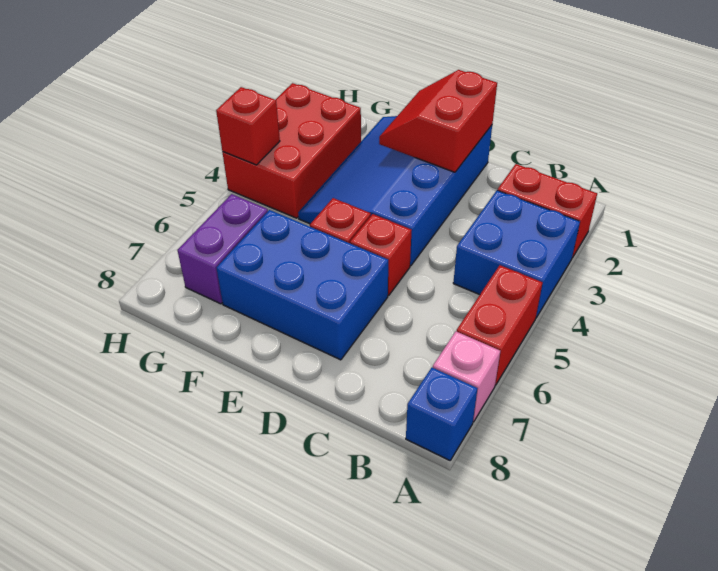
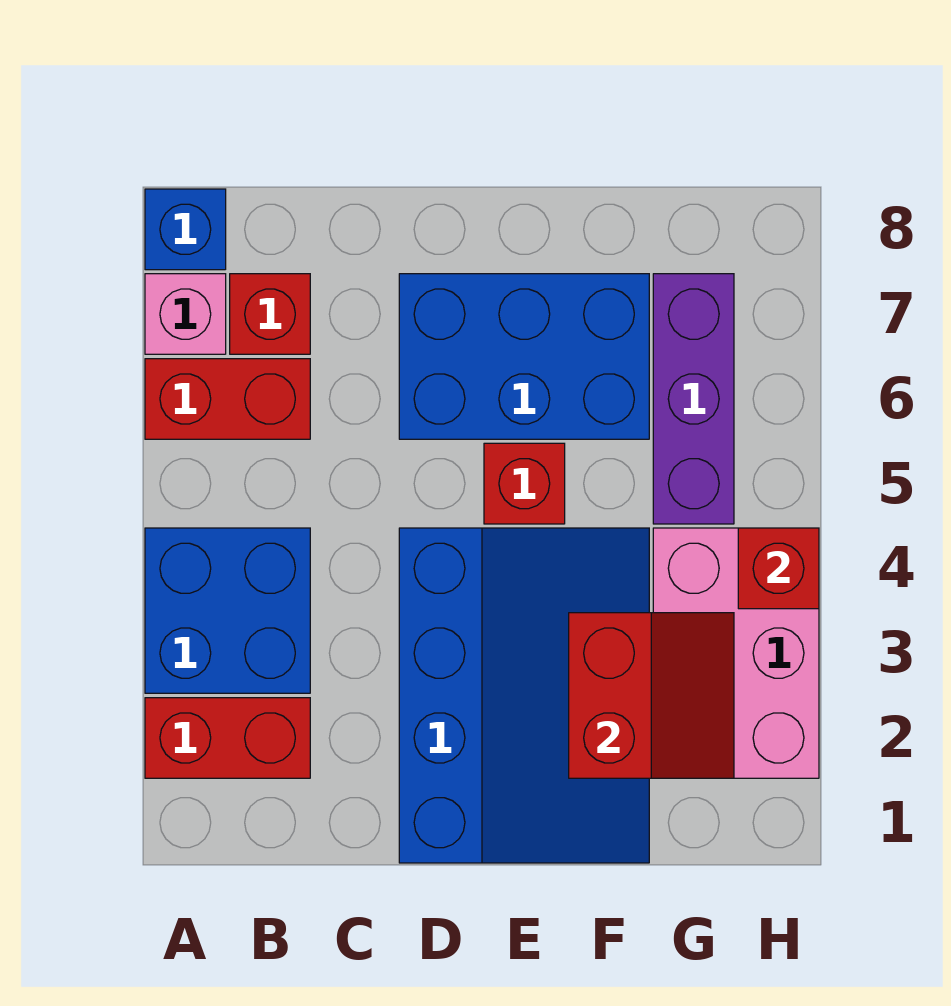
red 1x2 brick [457,265,543,385] -> red 1x2 brick turned to [145,359,310,439]
red 2x2 slope [379,70,497,172] -> red 2x2 slope moved to [569,613,734,778]
red 1x1 brick [350,214,412,296] -> red 1x1 brick moved to [230,274,310,354]
red 2x3 brick [222,83,361,218] -> pink 2x3 brick [653,528,819,778]
purple 1x2 brick [177,194,268,304] -> purple 1x3 brick [653,274,734,524]

